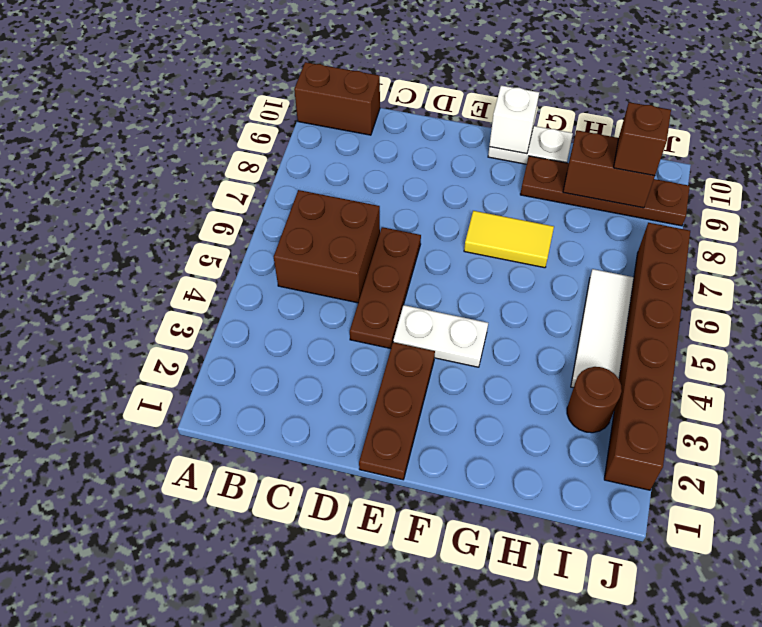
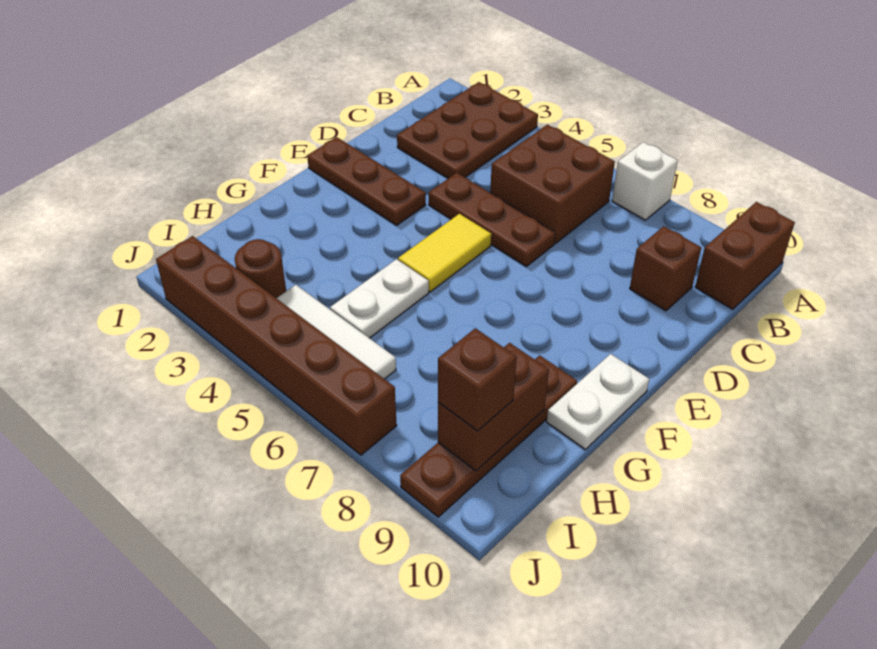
none -> brown 2x3 plate [397,82,538,178]
none -> brown 1x1 brick [630,226,701,311]
white 1x2 plate [393,305,488,367] -> white 1x2 plate moved to [330,259,429,338]
yellow 1x2 tile [464,211,554,268] -> yellow 1x2 tile moved to [398,214,491,292]
white 1x1 brick [489,85,539,154] -> white 1x1 brick moved to [612,142,678,220]

